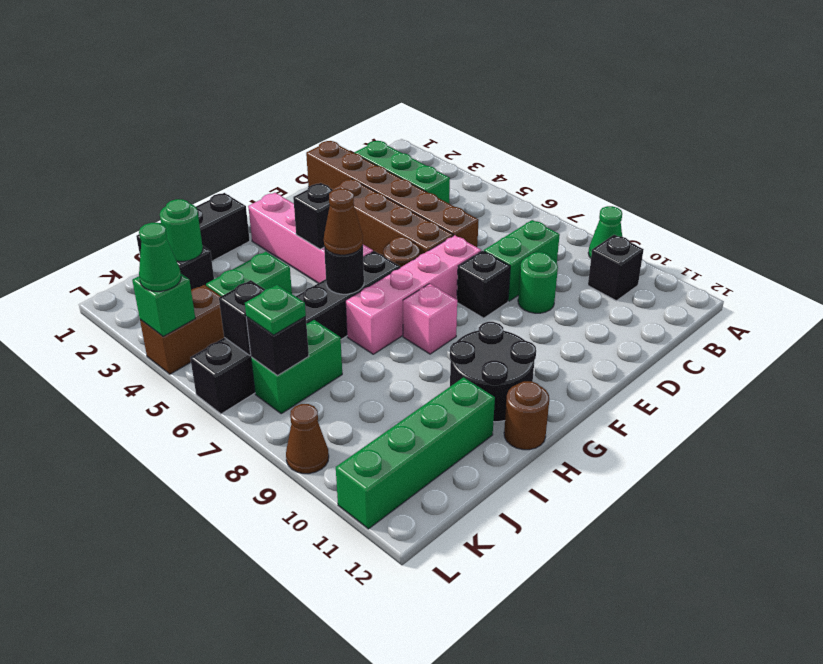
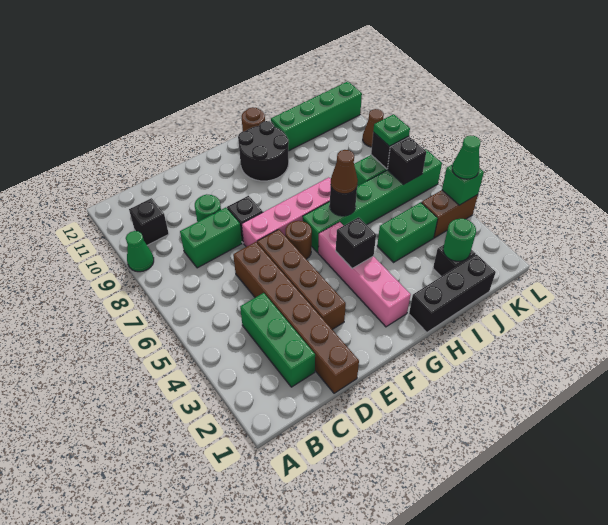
black 1x6 brick [190,251,400,414] -> green 1x6 brick [303,149,442,252]
pink 1x1 brick [403,284,457,354] -> none

